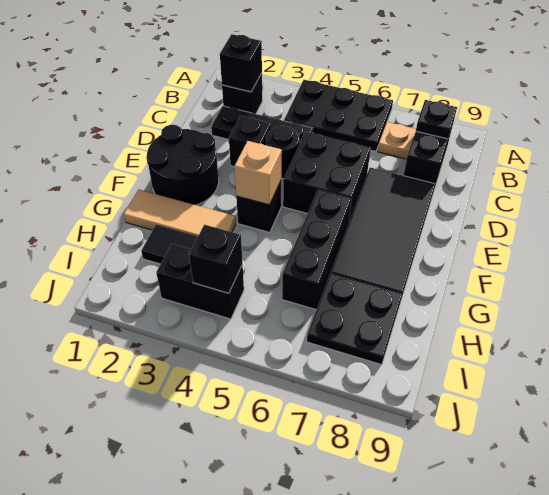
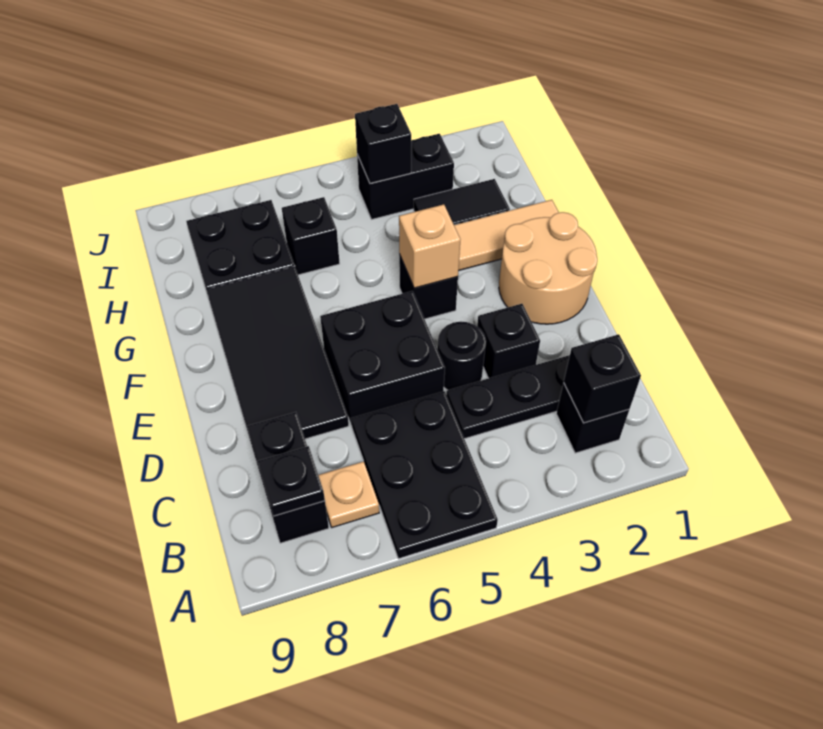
black 2x3 plate [284,80,393,151] -> black 2x3 plate turned to [351,391,498,559]
black 2x2 round brick [146,125,219,205] -> tan 2x2 round brick [499,212,597,324]
black 1x3 brick [282,190,351,310] -> black 1x1 brick [282,197,340,275]

